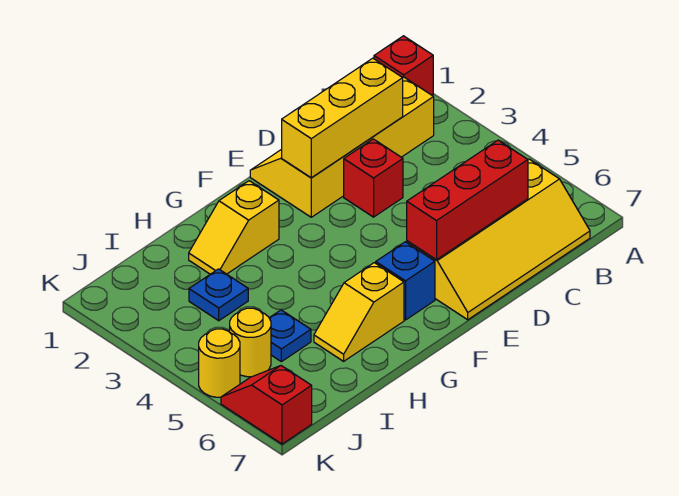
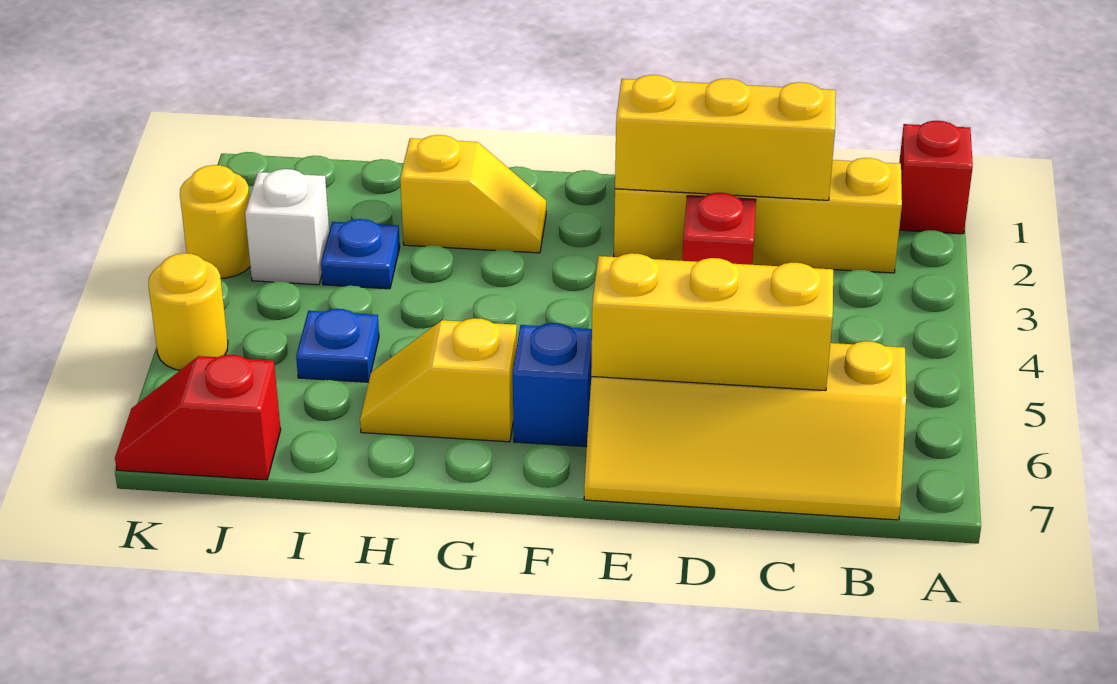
red 1x3 brick [407,140,528,260] -> yellow 1x3 brick [591,253,833,391]
yellow 1x2 slope [189,181,279,274] -> yellow 1x2 slope turned to [400,135,546,253]
none -> white 1x1 brick [245,169,329,285]
yellow 1x1 round brick [230,308,271,377] -> yellow 1x1 round brick moved to [180,165,250,278]
red 1x2 slope [221,366,312,444] -> red 1x2 slope turned to [115,355,281,480]

